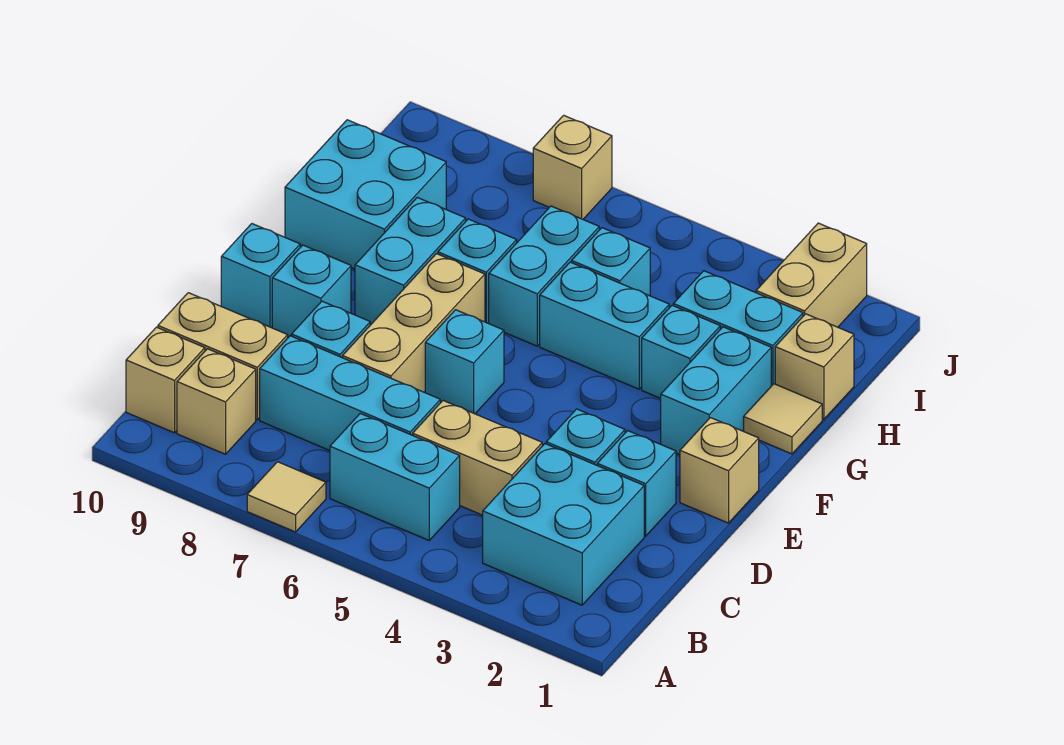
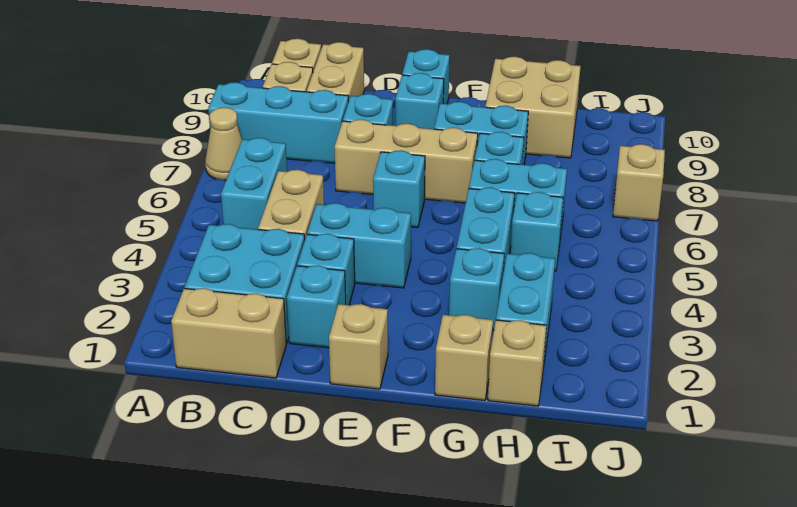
tan 1x1 tile [247,462,326,532] -> tan 1x1 cone [205,108,242,180]
cyan 1x3 brick [260,336,440,450] -> cyan 1x3 brick turned to [208,82,348,163]
cyan 1x2 brick [661,327,771,455] -> cyan 1x2 brick moved to [307,203,411,288]
tan 1x1 tile [744,384,822,454] -> tan 1x1 brick [435,315,493,400]
cyan 2x2 brick [285,120,446,269] -> tan 2x2 brick [485,57,581,158]
tan 1x2 brick [756,223,867,327] -> tan 1x2 brick moved to [171,288,286,378]

